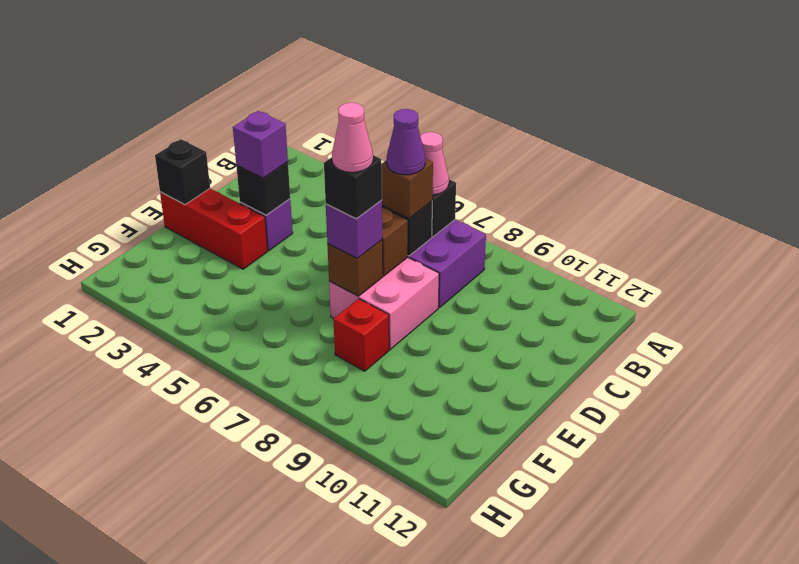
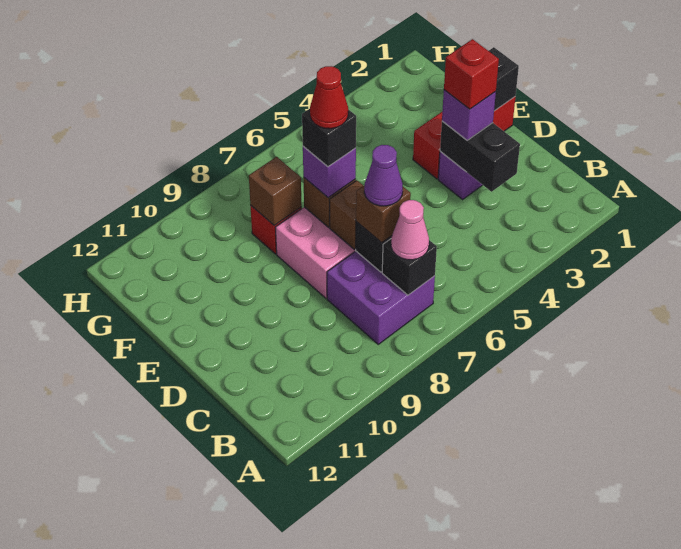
black 1x1 brick [236,162,290,215] -> black 1x2 brick [440,121,520,192]
none -> red 1x1 brick [444,39,499,109]
pink 1x1 cone [332,103,373,172] -> red 1x1 cone [310,66,348,129]
none -> brown 1x1 brick [249,157,302,225]

